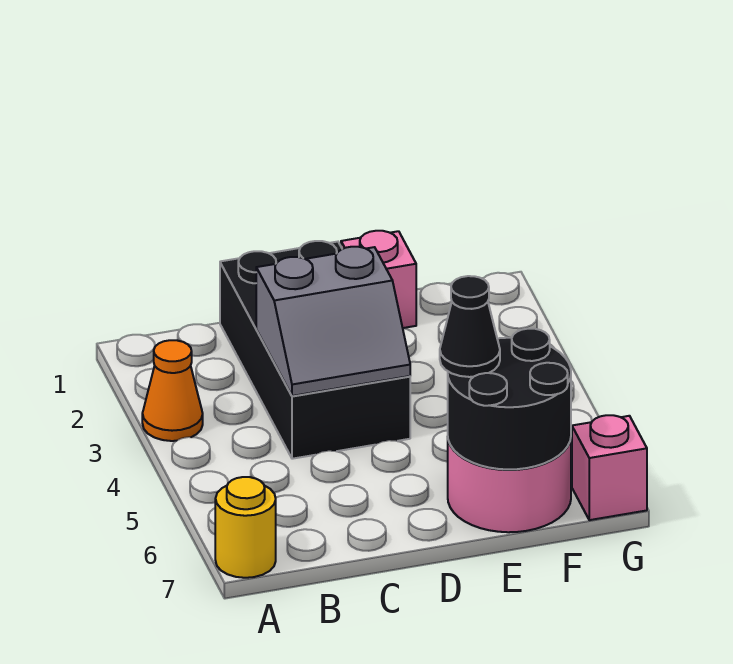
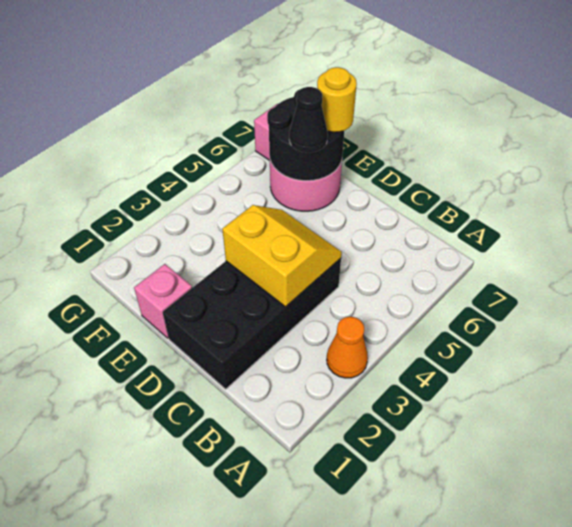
yellow 1x1 round brick [215,477,276,578] -> yellow 1x1 round brick moved to [317,67,357,132]
grey 2x2 slope [256,247,410,396] -> yellow 2x2 slope [222,205,342,307]

